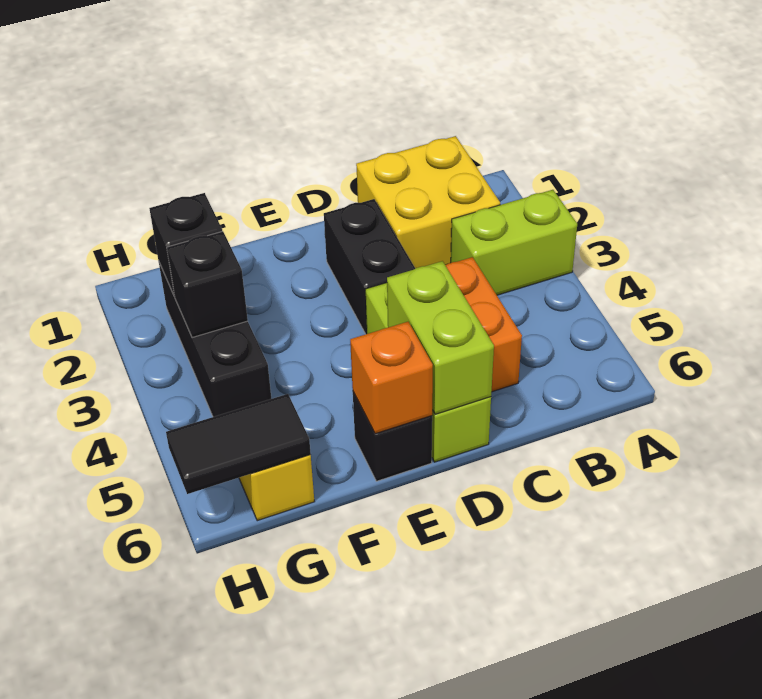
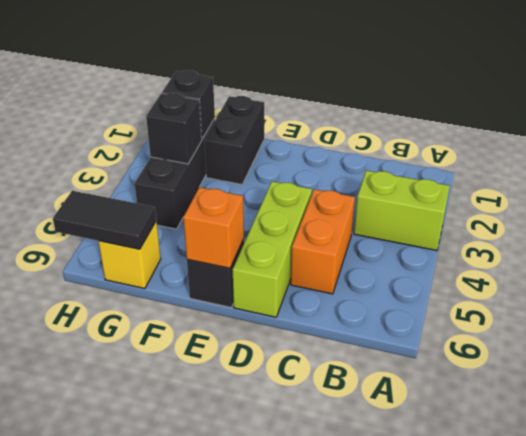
yellow 2x2 brick [356,136,500,268] -> none
black 1x2 brick [324,199,415,334] -> black 1x2 brick moved to [204,96,264,184]
lime 1x2 brick [387,261,494,414] -> none

